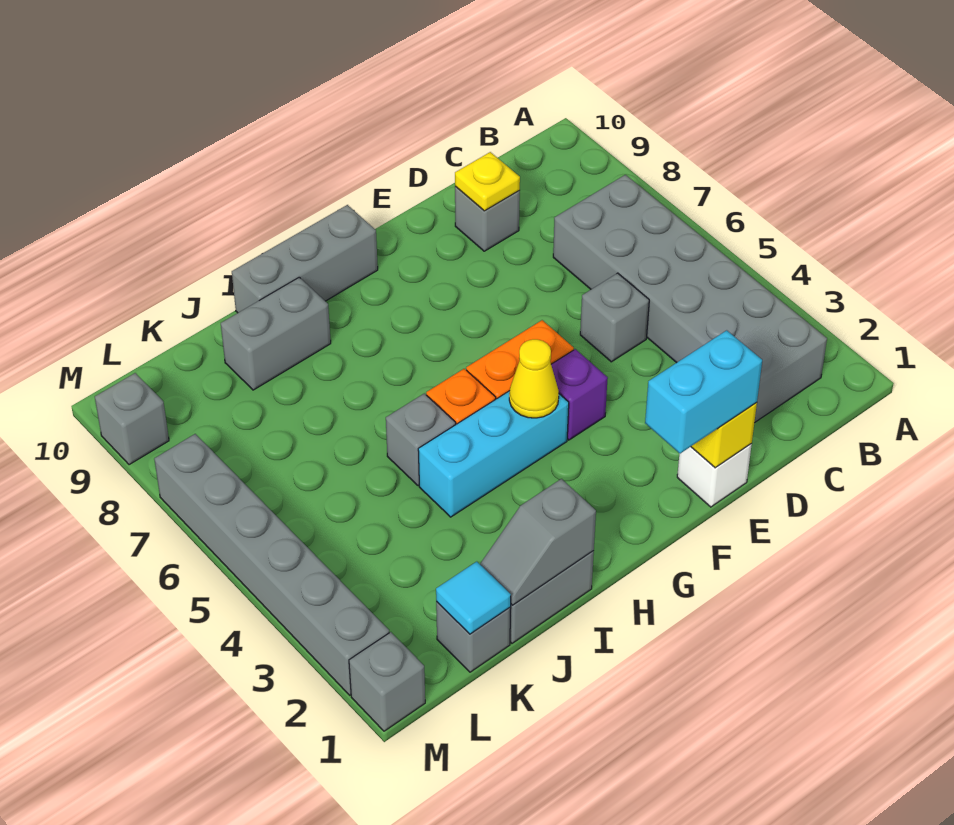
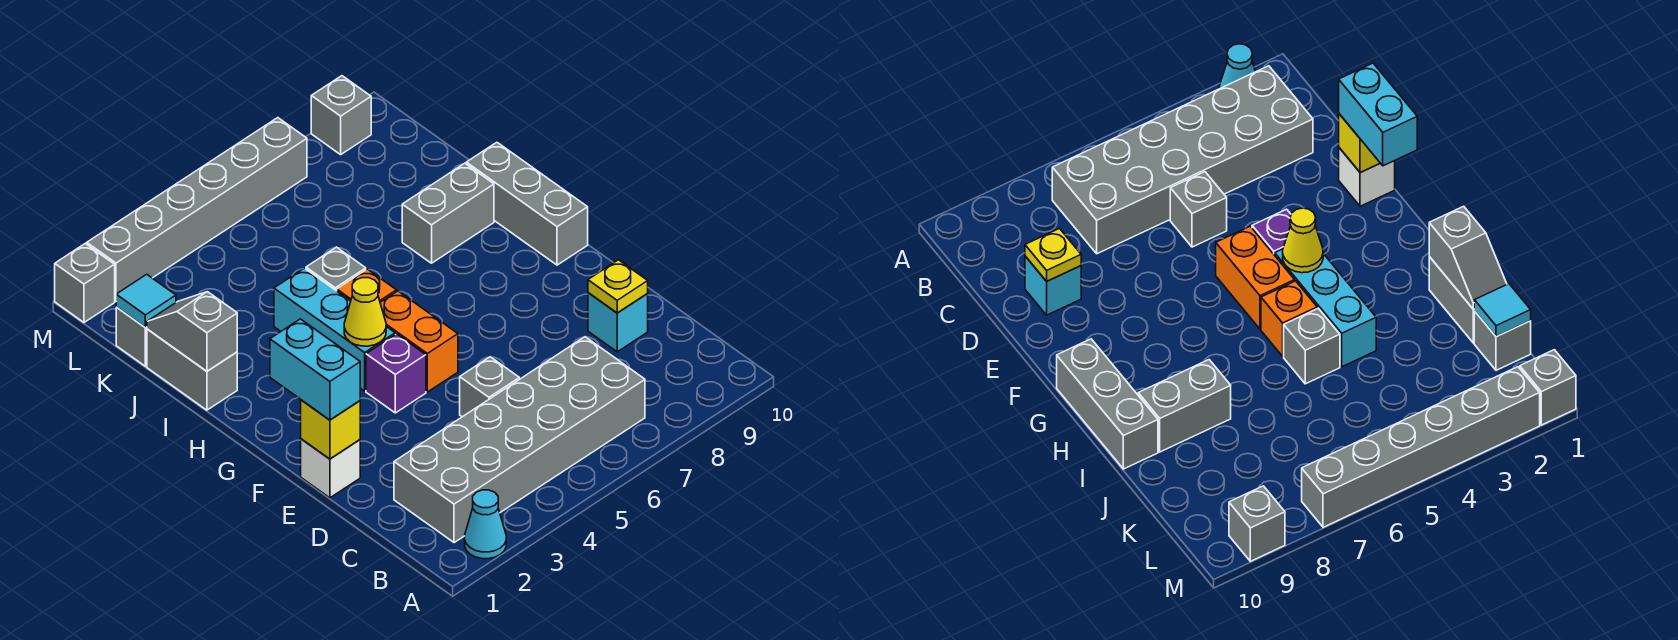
none -> cyan 1x1 cone [465,490,506,559]
grey 1x1 brick [455,187,520,251] -> cyan 1x1 brick [588,293,648,352]
grey 1x2 brick [221,277,331,390] -> grey 1x2 brick turned to [402,163,494,263]

